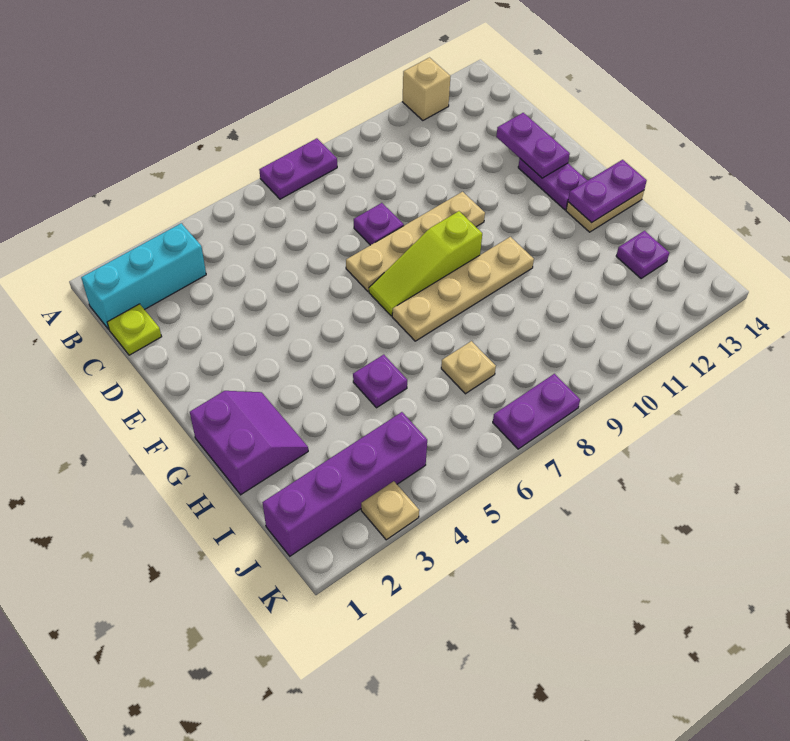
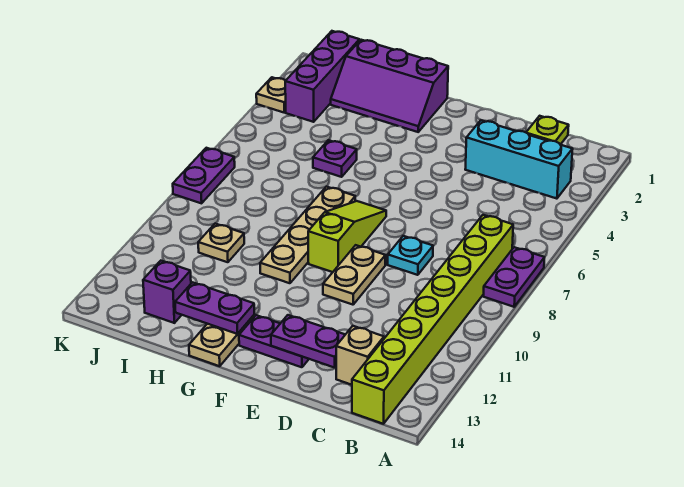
tan 1x1 brick [402,58,450,120] -> tan 1x1 brick moved to [336,326,384,385]
cyan 1x3 brick [81,223,206,329] -> cyan 1x3 brick turned to [465,120,573,199]
none -> lime 1x8 brick [352,215,513,424]
purple 1x1 plate [354,203,404,245] -> cyan 1x1 plate [388,236,433,275]
tan 1x4 plate [346,192,485,291] -> tan 1x2 plate [323,245,386,305]
purple 2x2 slope [190,391,308,495] -> purple 2x3 slope [331,40,448,132]
purple 1x2 plate [568,160,647,223] -> purple 1x2 plate turned to [175,282,254,334]
tan 1x1 plate [441,341,496,394] -> tan 1x1 plate moved to [198,224,244,262]
purple 1x1 plate [616,231,669,279] -> purple 1x1 brick [143,261,191,323]
purple 1x4 brick [263,412,427,556] -> purple 1x3 brick [285,31,359,122]

